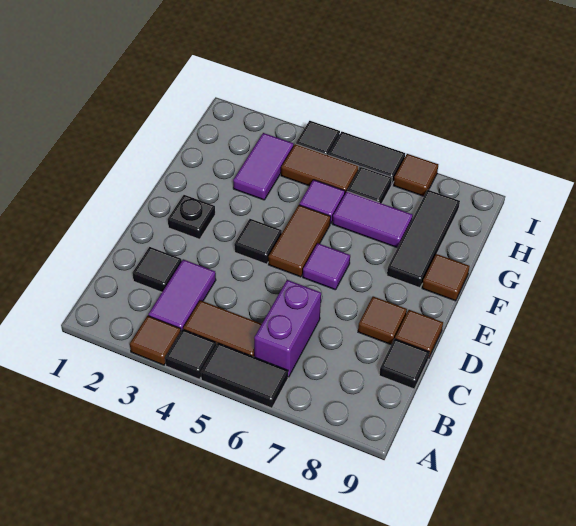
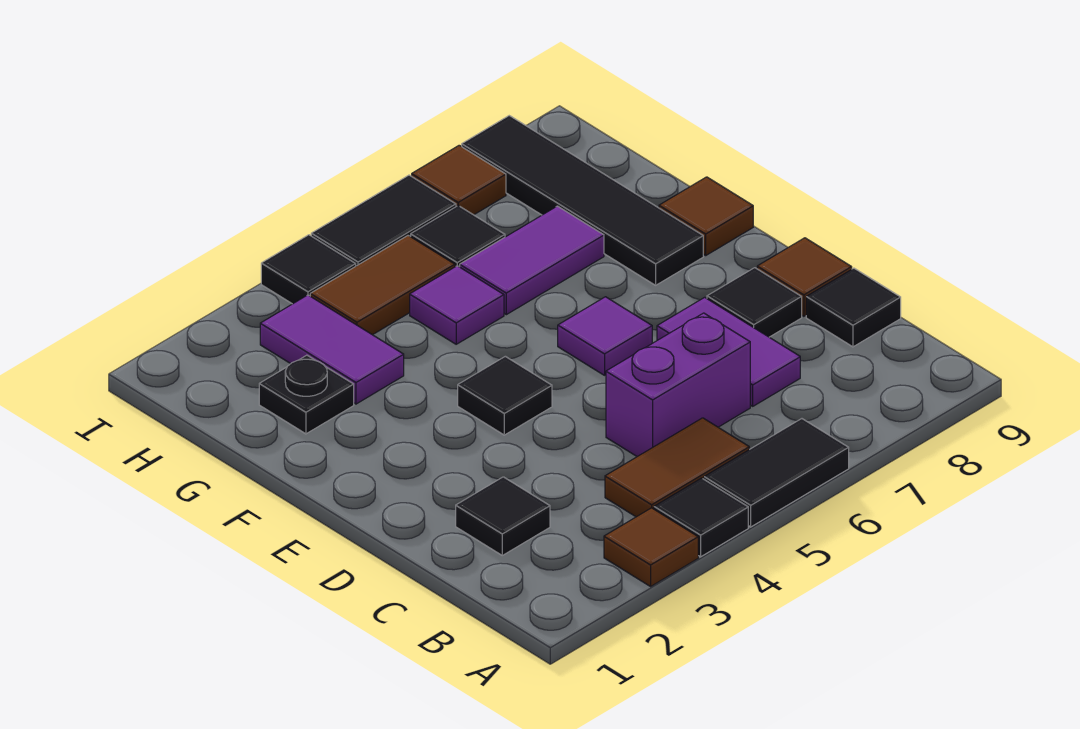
purple 1x2 tile [148,259,216,330] -> purple 1x2 tile moved to [657,297,800,406]
purple 1x2 brick [254,280,321,377] -> purple 1x2 brick turned to [606,313,750,457]
brown 1x1 tile [358,296,407,345] -> black 1x1 tile [707,268,802,337]
black 1x1 plate [168,195,215,239] -> black 1x1 plate moved to [259,355,354,434]
brown 1x2 tile [268,205,331,277] -> none
black 1x3 tile [387,190,460,288] -> black 1x4 tile [462,116,703,285]

